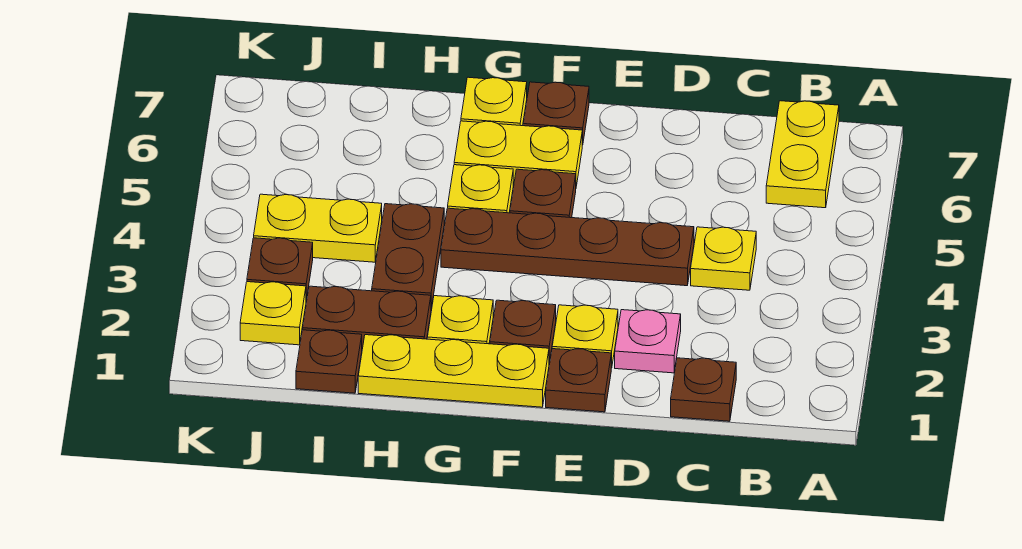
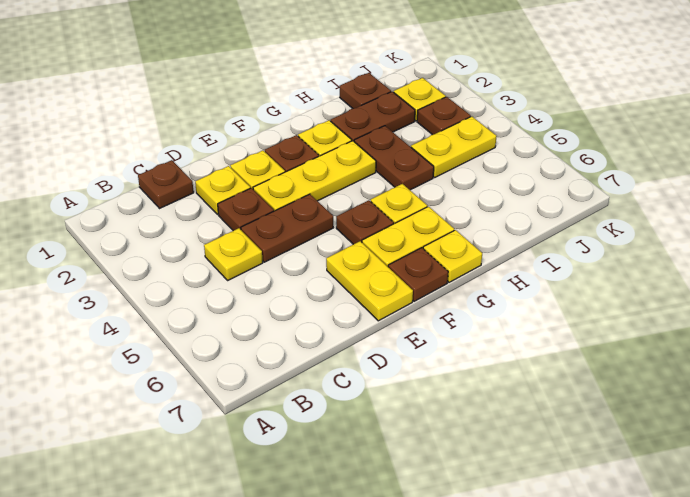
yellow 1x2 plate [766,101,839,208] -> yellow 1x2 plate moved to [326,241,413,321]
pink 1x1 plate [615,310,681,373] -> yellow 1x1 plate [195,166,250,214]
brown 1x4 plate [441,208,694,286] -> brown 1x2 plate [241,194,333,262]
brown 1x1 plate [546,349,611,412] -> brown 1x1 plate moved to [218,188,274,231]
yellow 1x3 plate [358,335,549,407] -> yellow 1x3 plate moved to [253,141,376,211]

